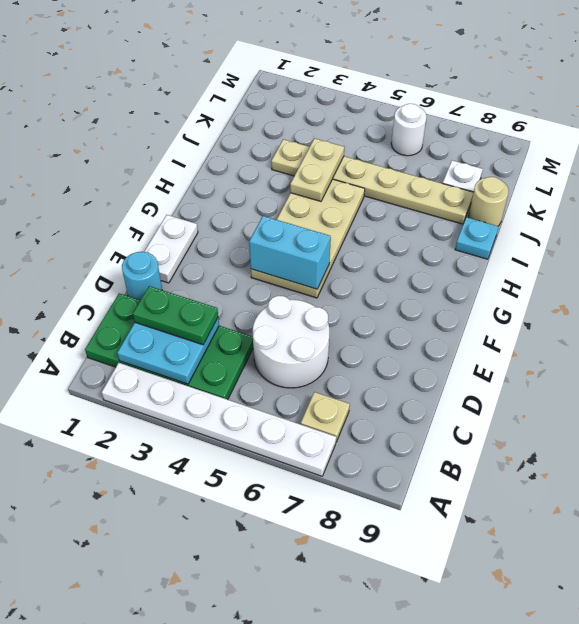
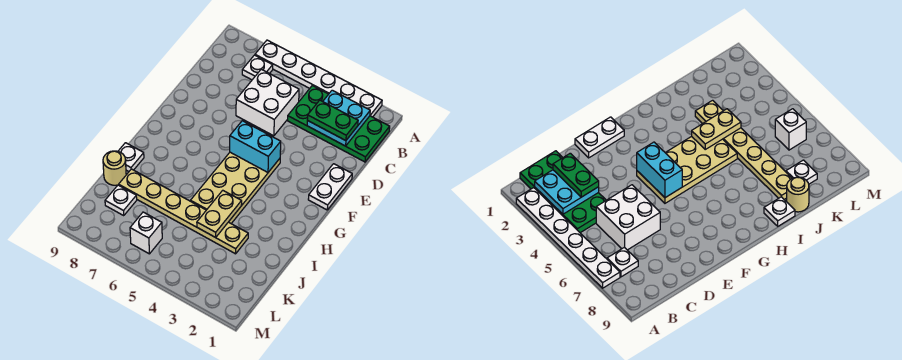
tan 1x1 plate [301,392,350,442] -> white 1x1 plate [242,55,273,80]
white 2x2 round brick [253,296,329,388] -> white 2x2 brick [236,69,299,136]
cyan 1x1 round brick [122,252,162,300] -> none
cyan 1x1 plate [455,217,498,259] -> white 1x1 plate [118,143,144,171]
white 1x1 round brick [391,104,427,156] -> white 1x1 brick [130,212,162,254]

